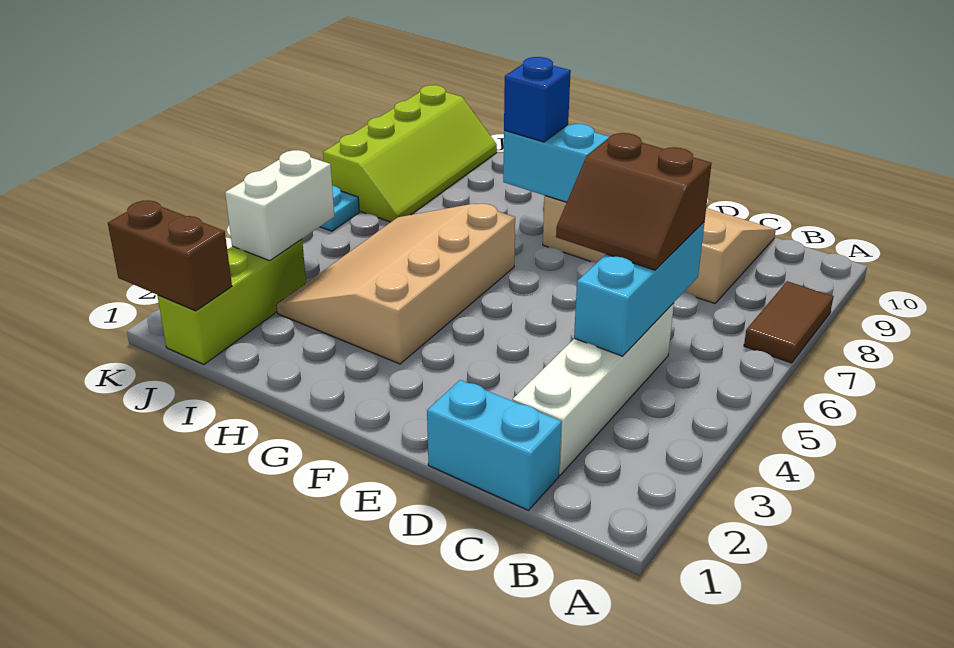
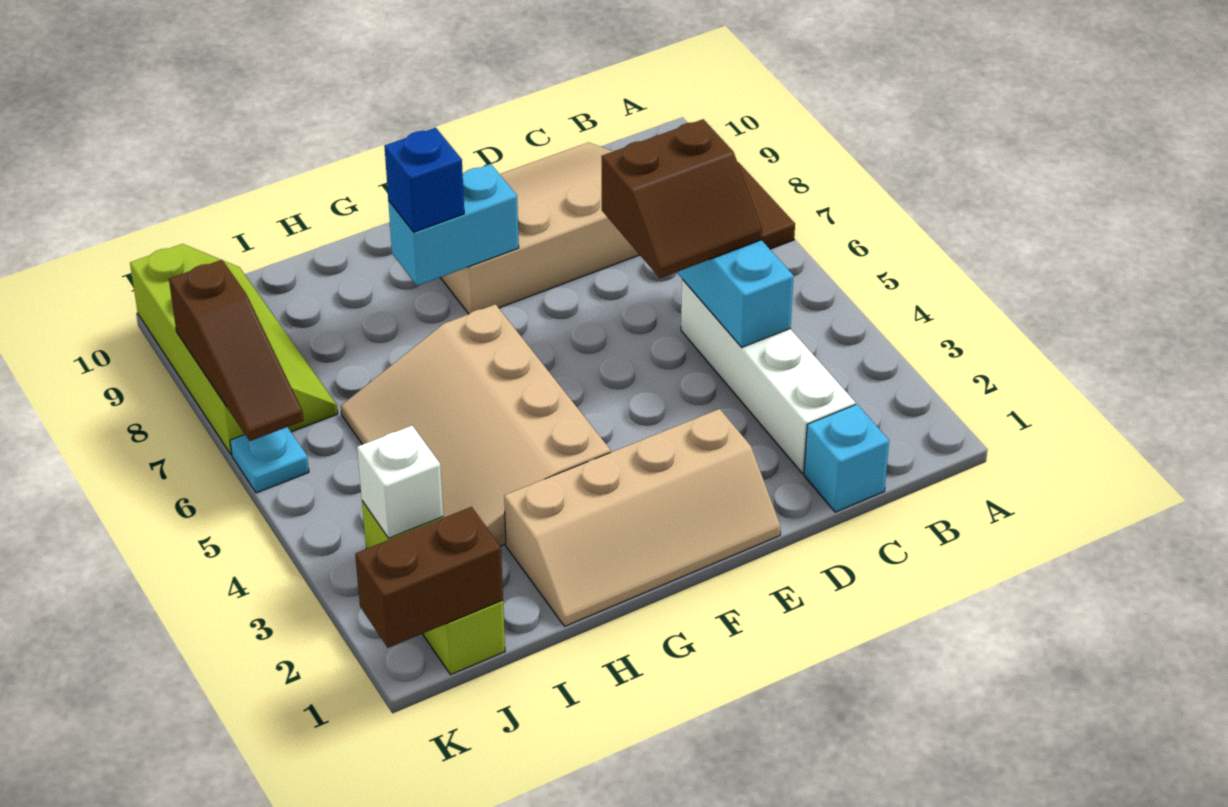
cyan 1x2 brick [427,380,562,510] -> cyan 1x1 brick [804,404,889,512]
none -> tan 2x4 slope [504,409,781,626]
white 1x2 brick [225,150,334,261] -> white 1x1 brick [357,426,443,538]
none -> brown 1x3 slope [169,260,304,441]

